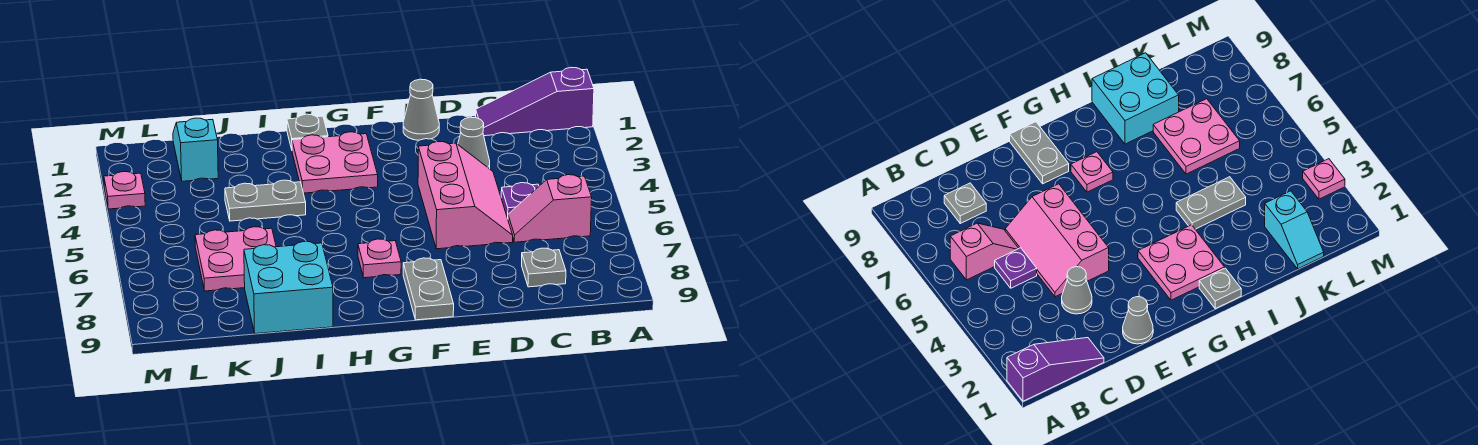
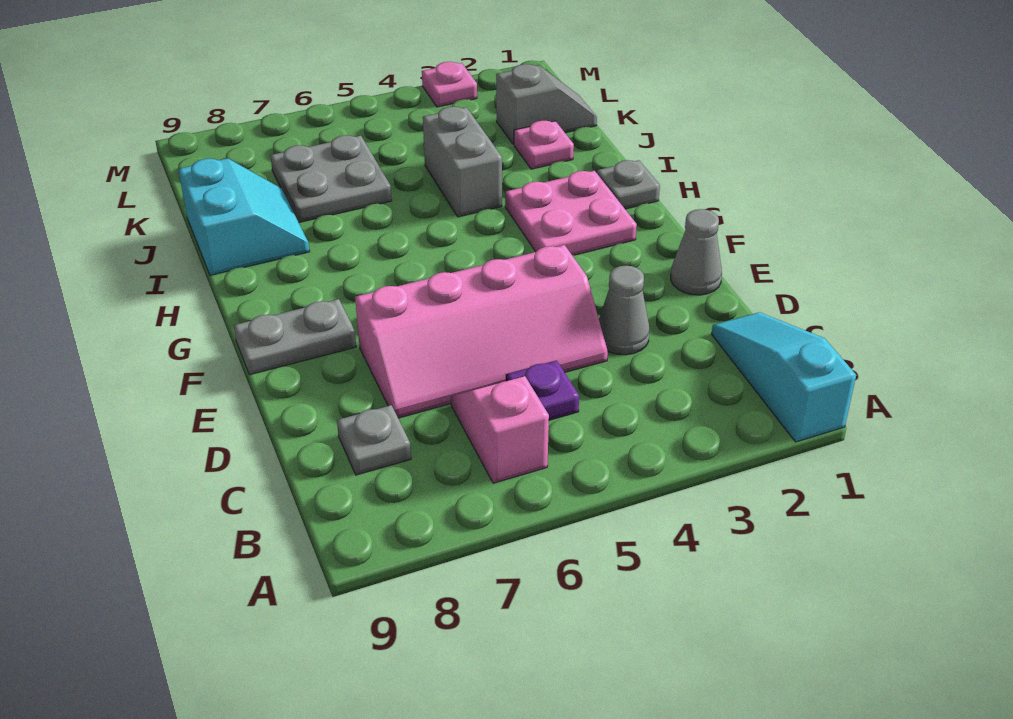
purple 1x3 slope [476,67,594,136] -> cyan 1x3 slope [712,312,856,442]
pink 2x3 slope [418,142,513,249] -> pink 2x4 slope [355,245,608,418]
pink 1x1 plate [358,239,401,278] -> pink 1x1 plate moved to [514,121,574,169]
grey 1x2 plate [225,180,306,221] -> grey 1x2 brick [423,107,502,217]
cyan 2x2 brick [244,241,333,334] -> cyan 2x2 slope [178,158,310,275]
pink 2x2 plate [195,227,276,291] -> grey 2x2 plate [270,135,392,222]
cyan 1x2 slope [173,118,218,181] -> grey 1x2 slope [496,64,597,144]

